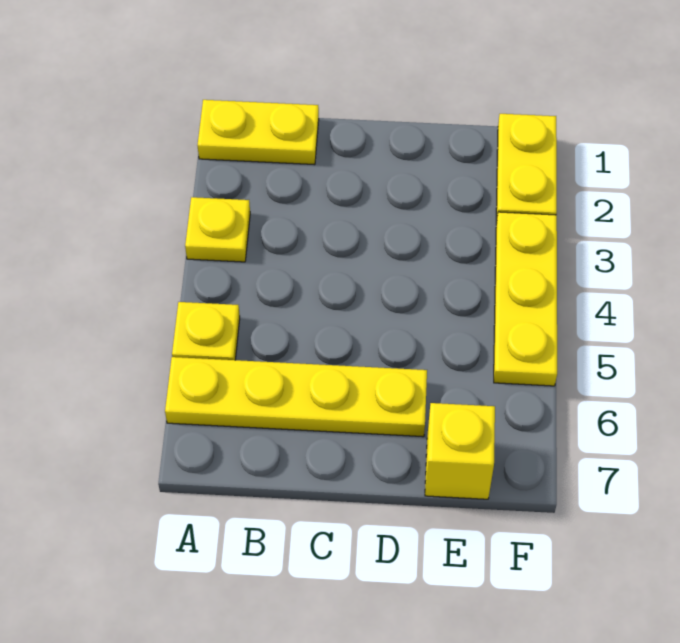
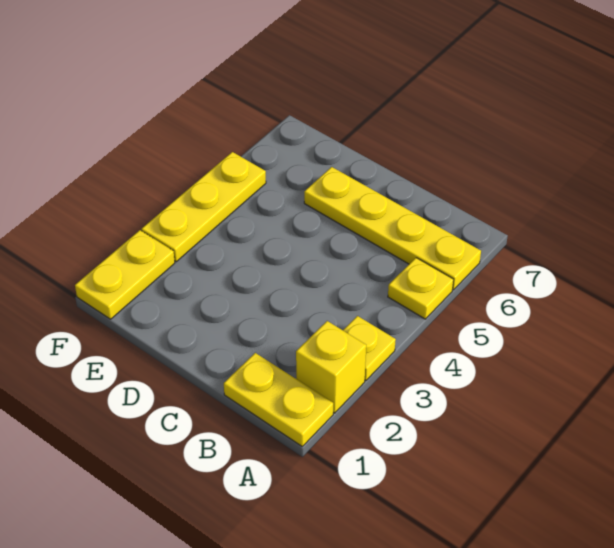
yellow 1x1 brick [425,403,495,499] -> yellow 1x1 brick moved to [296,321,366,413]

